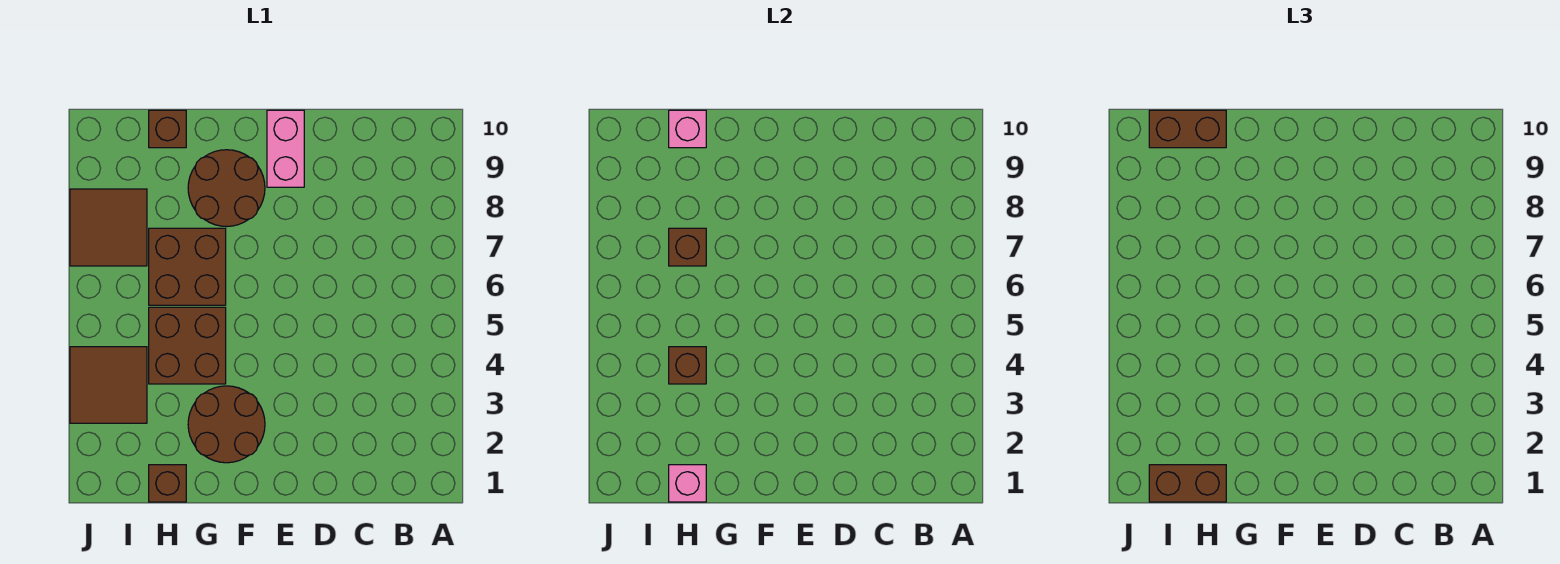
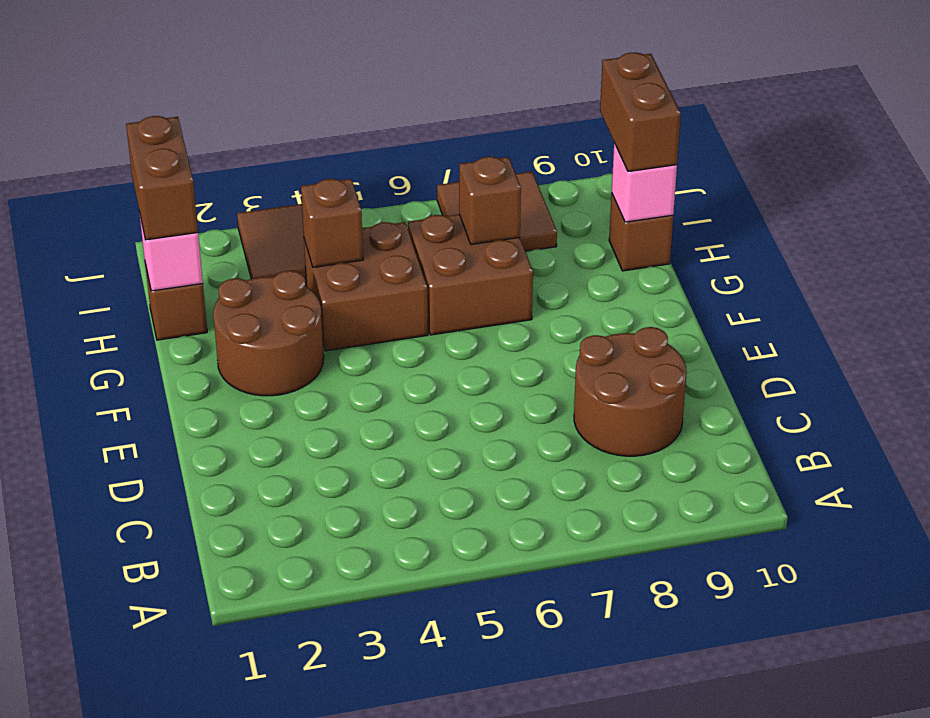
pink 1x2 brick [267,110,304,187] -> none
brown 2x2 round brick [188,150,265,227] -> brown 2x2 round brick moved to [574,327,687,456]

